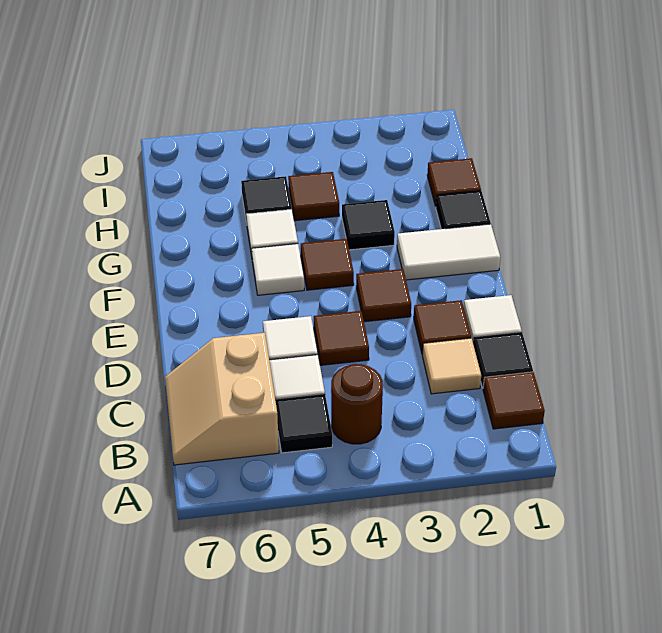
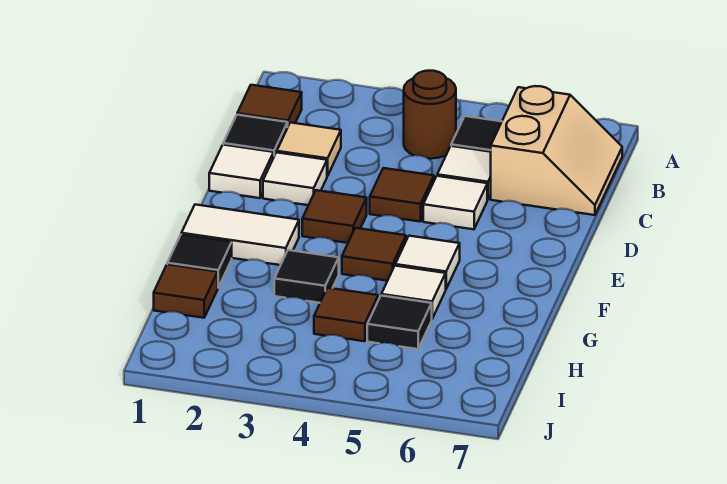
brown 1x1 tile [414,300,471,354] -> white 1x1 tile [263,152,327,205]

